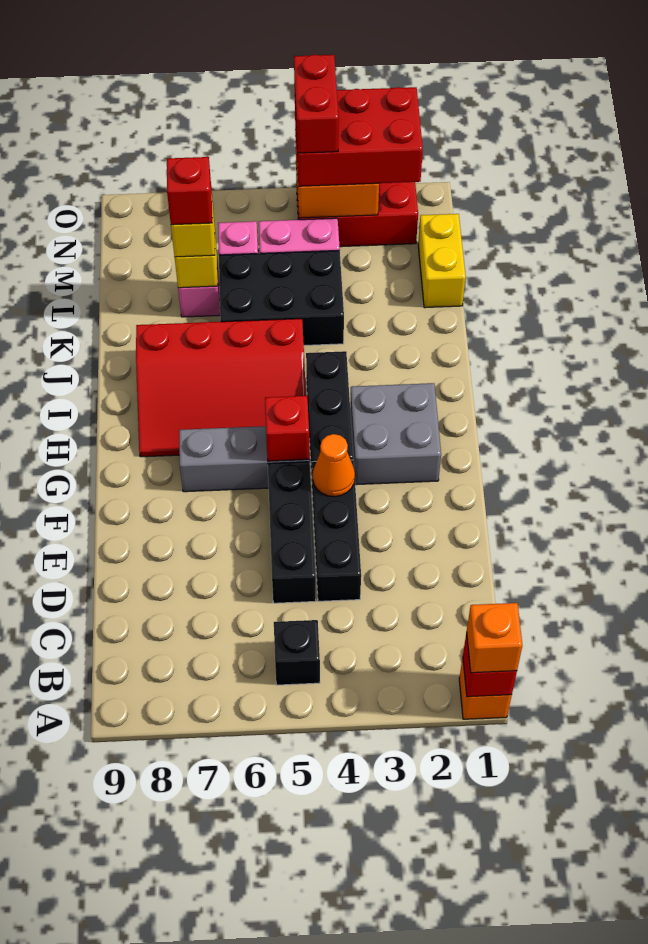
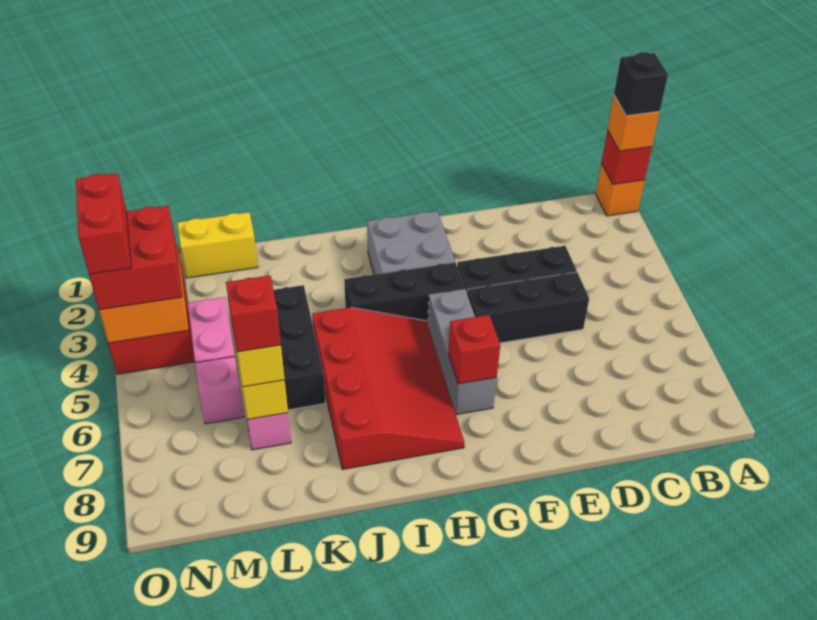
black 1x1 brick [274,620,320,685] -> black 1x1 brick moved to [614,52,668,116]
orange 1x1 cone [313,434,355,497] -> none
red 1x1 brick [265,396,310,461] -> red 1x1 brick moved to [448,315,500,384]
red 2x3 brick [295,87,423,186] -> red 2x2 brick [89,206,182,310]
red 1x2 brick [294,55,339,153] -> red 1x2 brick turned to [76,173,131,274]

